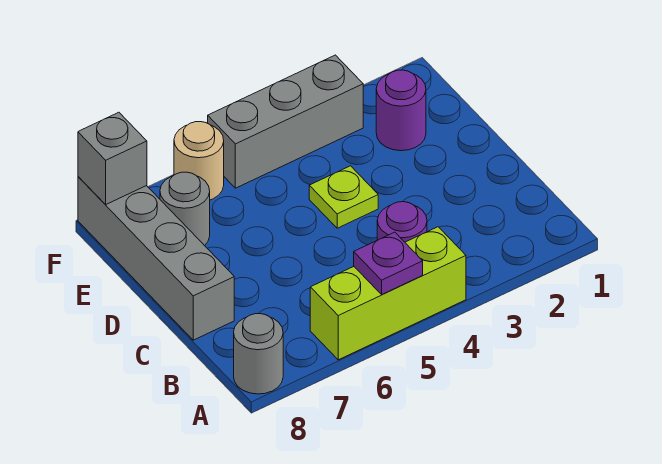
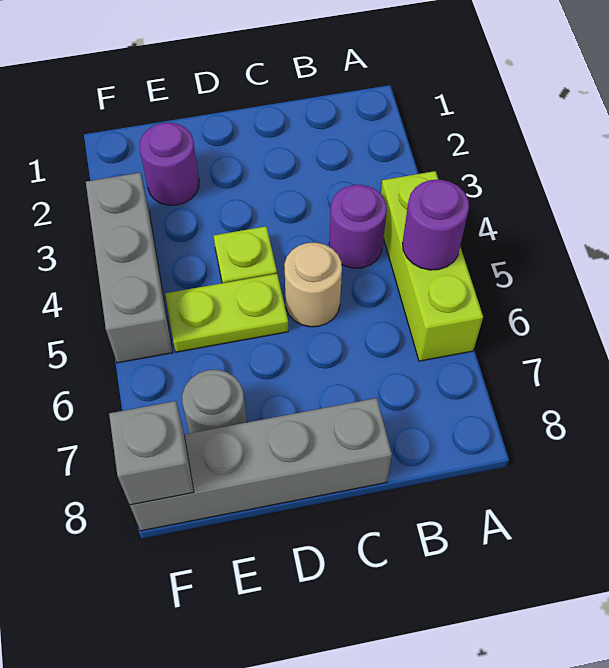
purple 1x1 plate [354,232,423,295] -> purple 1x1 round brick [402,180,469,270]
grey 1x1 round brick [234,314,283,394] -> none
none -> lime 1x2 plate [165,274,288,352]
tan 1x1 round brick [174,122,224,200] -> tan 1x1 round brick moved to [284,243,342,327]

